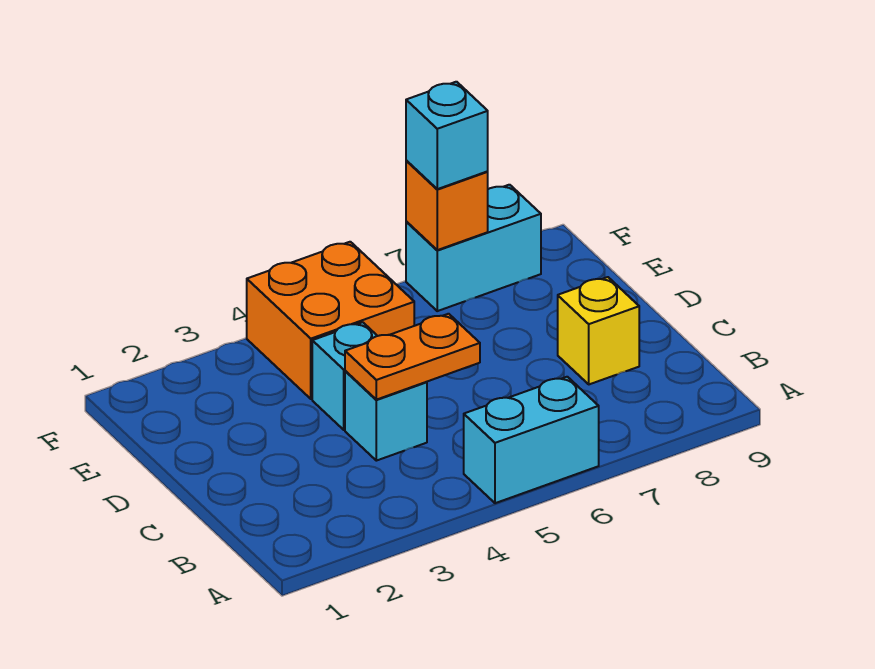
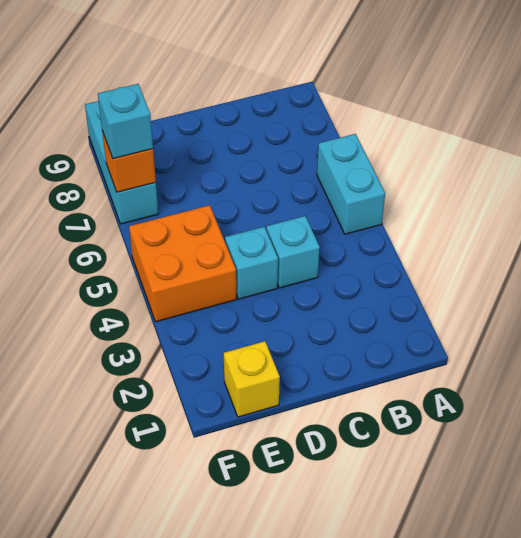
orange 1x2 plate [345,314,480,400] -> none
yellow 1x1 brick [558,277,639,384] -> yellow 1x1 brick moved to [224,341,280,417]
cyan 1x2 brick [406,185,541,311] -> cyan 1x3 brick [85,101,158,224]

